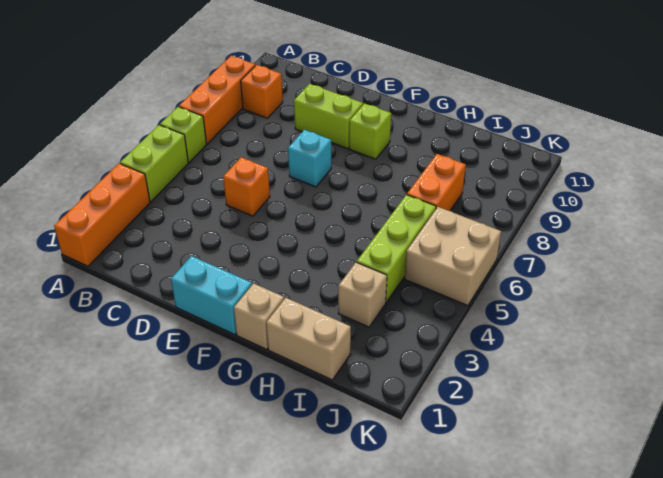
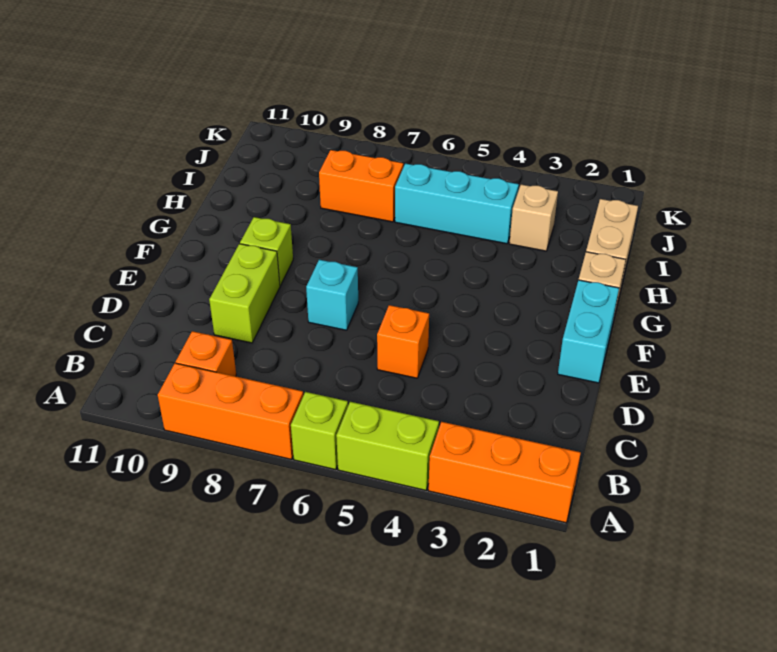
lime 1x3 brick [357,195,436,302] -> cyan 1x3 brick [395,163,519,244]
tan 2x2 brick [405,207,501,306] -> none

